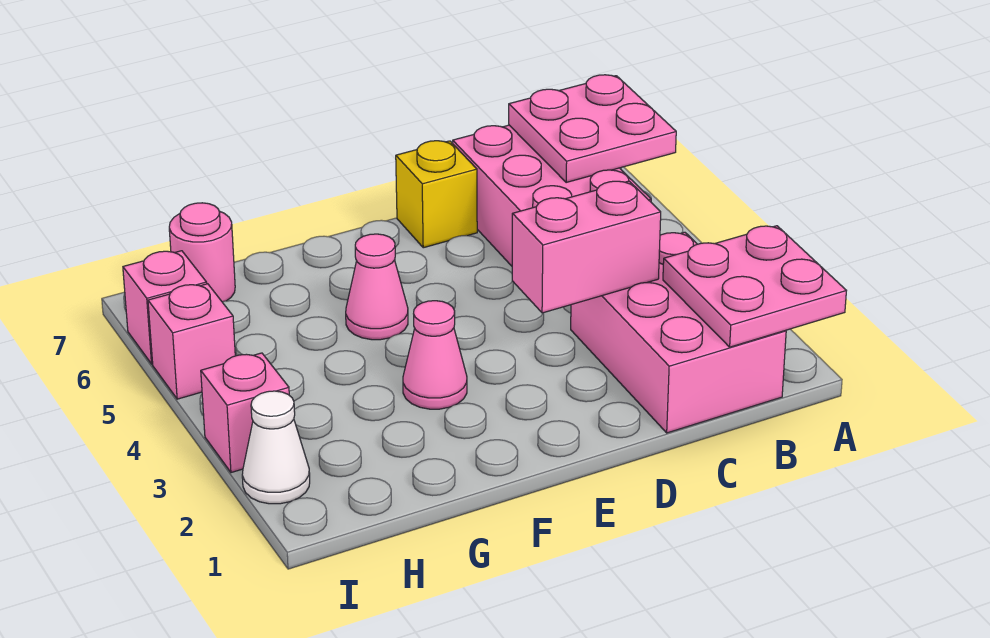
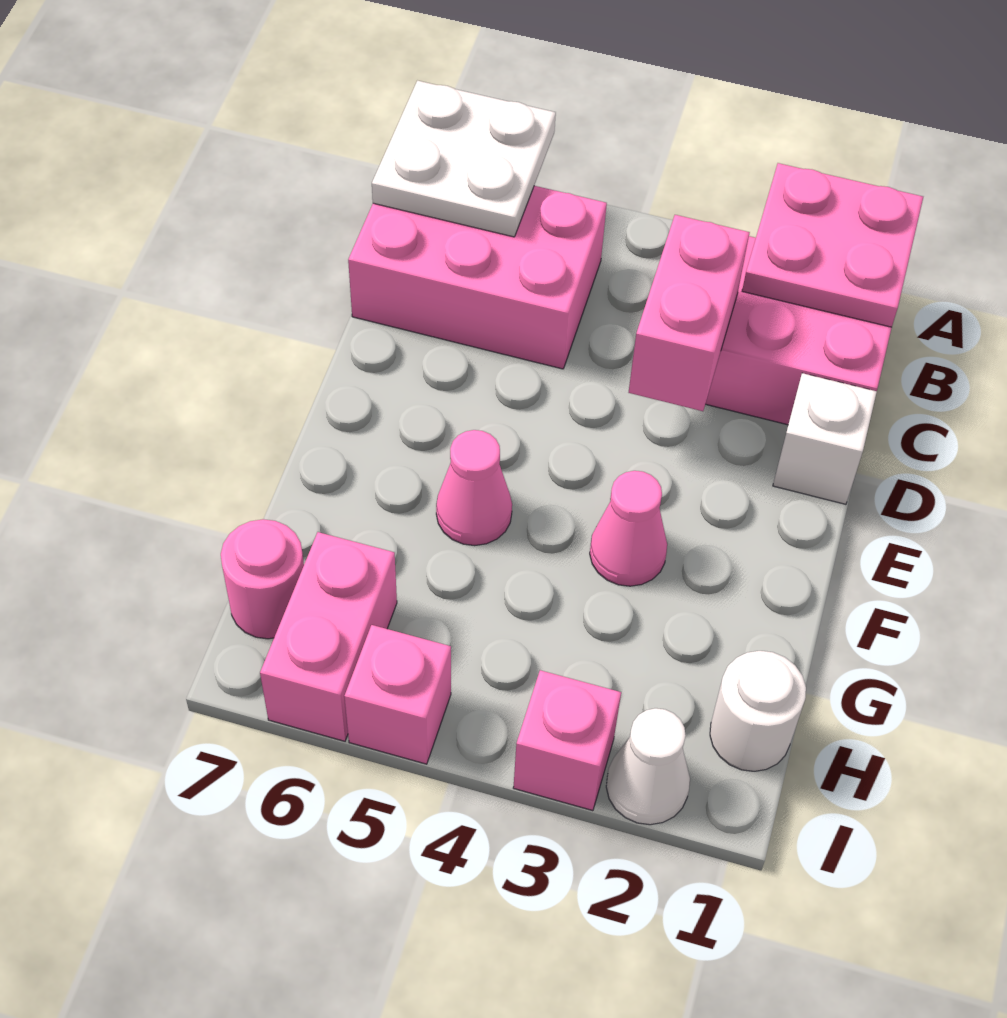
pink 2x2 plate [509,75,676,182] -> white 2x2 plate [372,81,556,237]
none -> white 1x1 brick [773,373,877,504]
yellow 1x1 brick [396,141,477,248] -> none
none -> white 1x1 round brick [710,651,806,771]
pink 1x1 brick [123,251,207,364] -> pink 1x2 brick [260,532,397,741]

